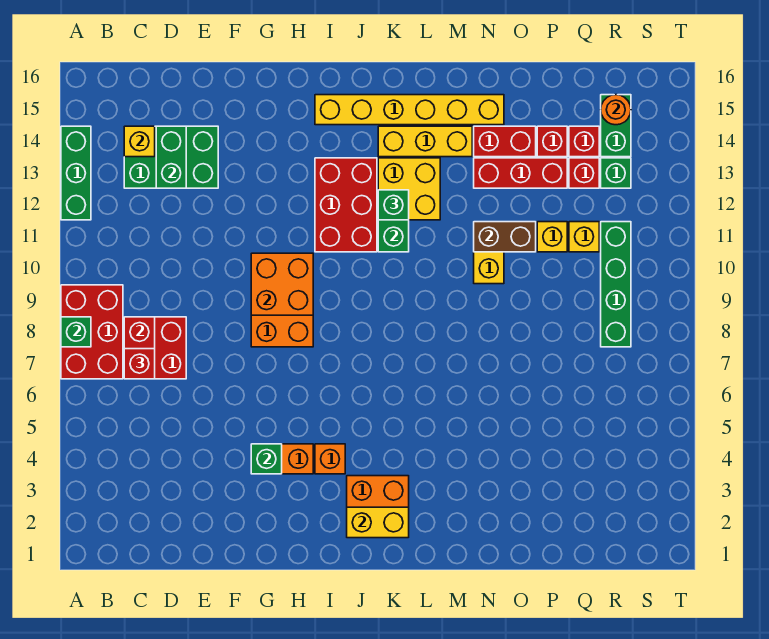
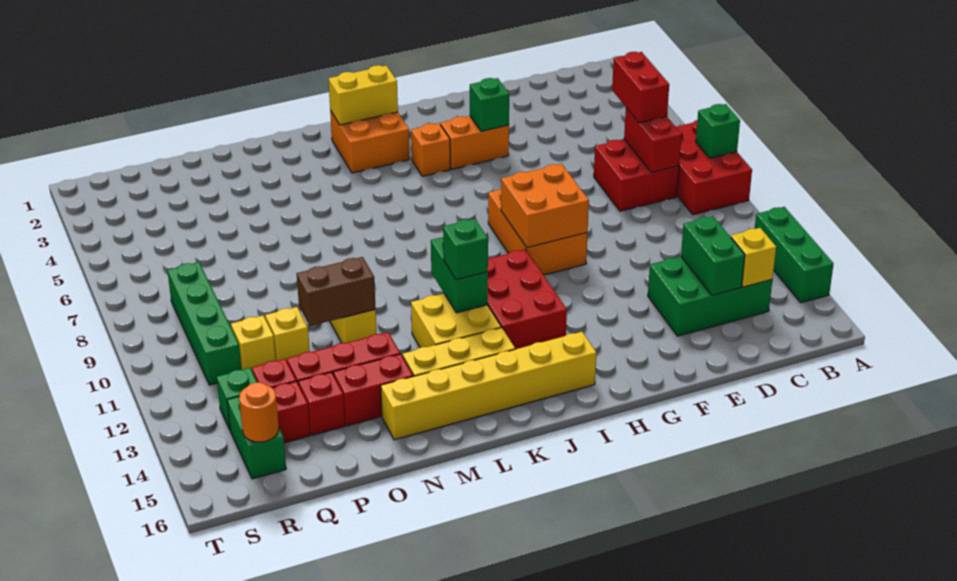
red 1x1 brick [124,349,155,379] -> red 1x2 brick [612,52,669,123]

